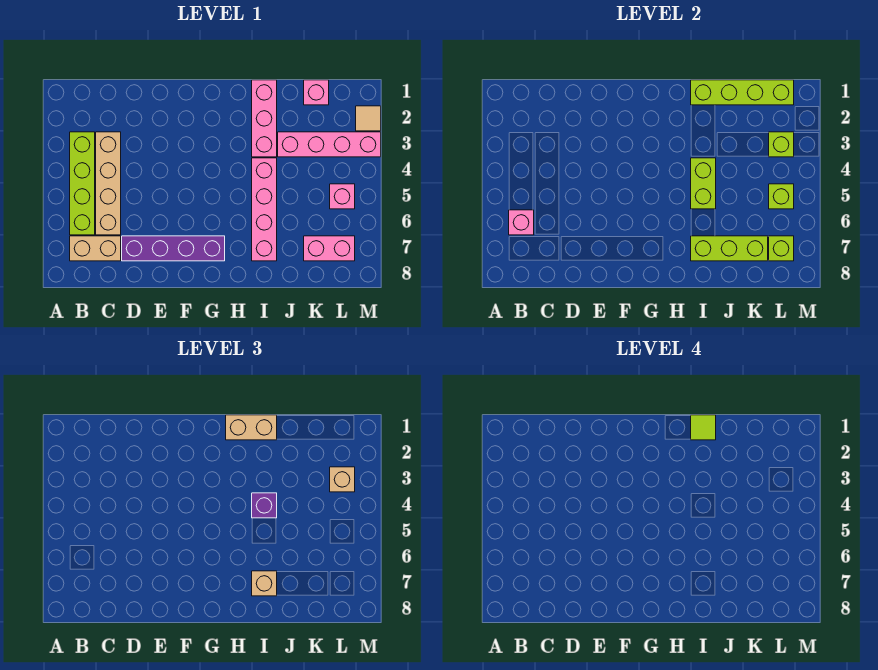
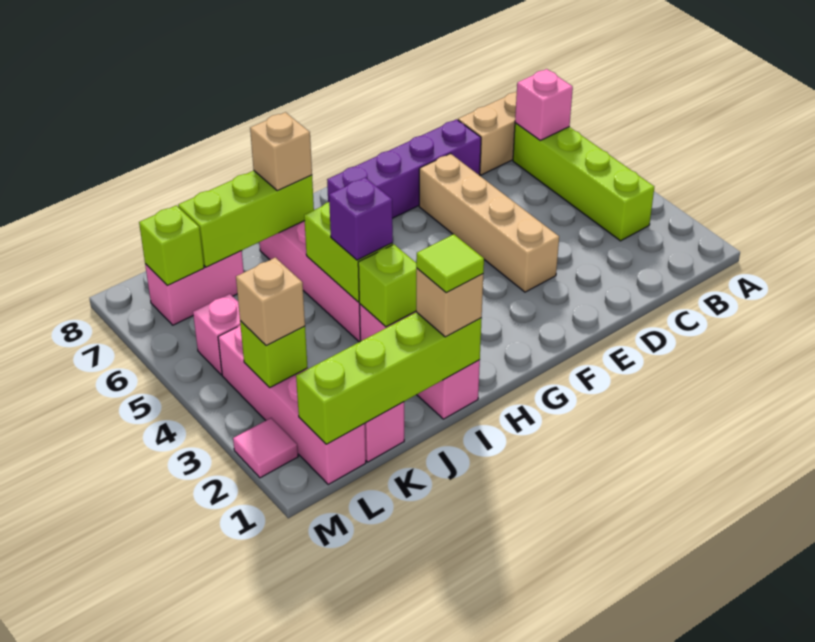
tan 1x4 brick [96,132,121,235] -> tan 1x4 brick moved to [419,154,559,292]
tan 1x2 brick [226,415,277,440] -> tan 1x1 brick [416,268,483,337]
pink 1x4 brick [278,132,381,157] -> pink 1x4 brick turned to [218,325,366,484]
lime 1x1 brick [769,184,794,209] -> lime 1x1 brick moved to [358,244,416,327]
tan 1x1 tile [356,106,381,131] -> pink 1x1 tile [233,418,298,478]

